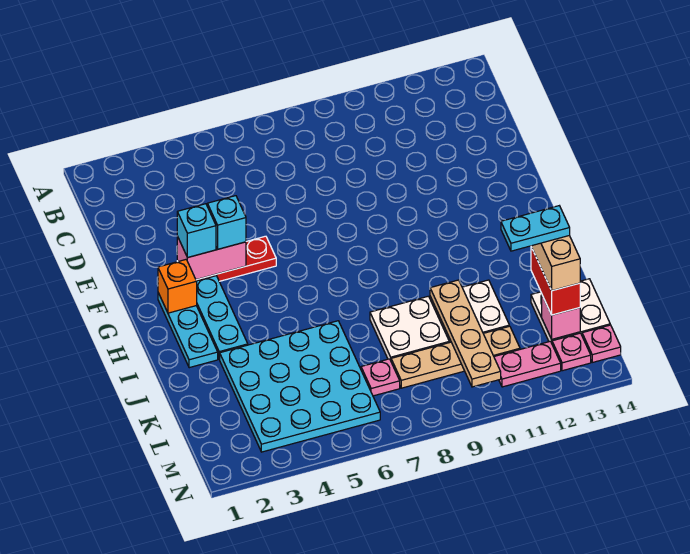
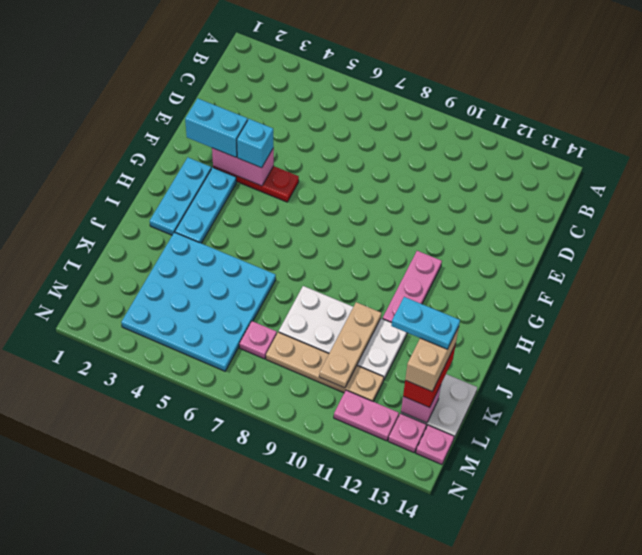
cyan 1x1 brick [177,204,216,258] -> cyan 1x2 brick [185,98,248,157]
orange 1x1 brick [158,260,197,313] -> none
none -> pink 1x3 plate [383,251,442,323]
tan 1x4 plate [430,280,501,387] -> tan 1x3 plate [319,302,381,388]

